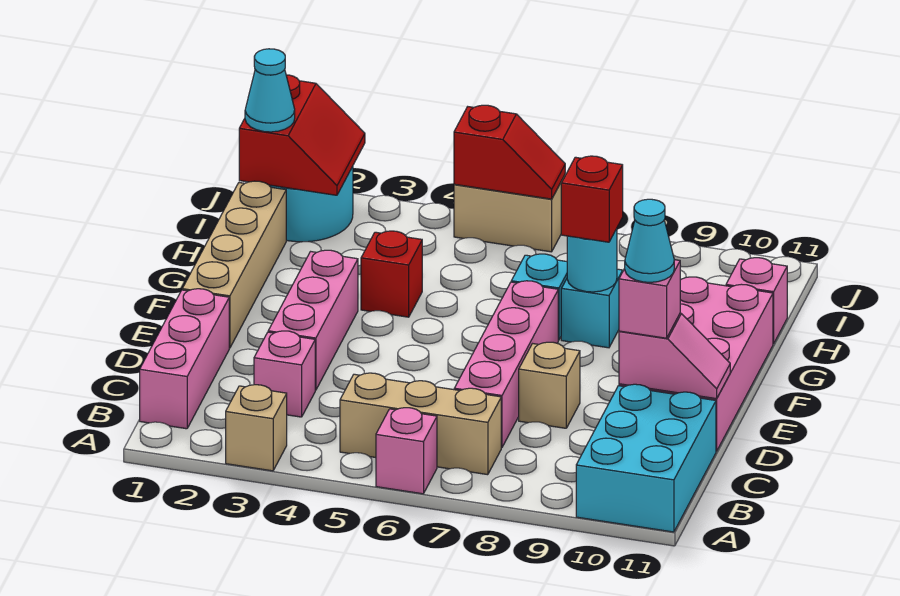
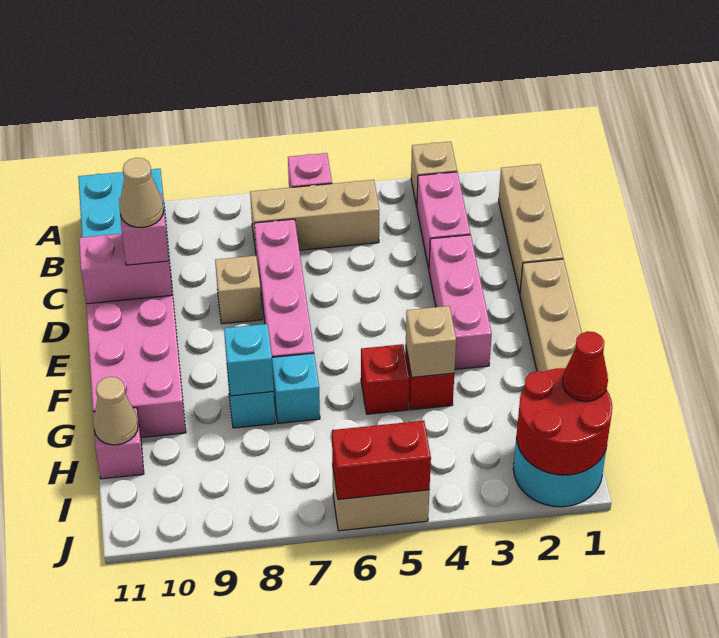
pink 1x3 brick [140,289,229,429] -> tan 1x3 brick [499,164,563,294]
pink 1x1 brick [254,331,315,417] -> pink 1x2 brick [417,172,470,269]
pink 1x2 slope [619,313,730,399] -> pink 1x2 brick [79,234,172,304]
cyan 1x1 cone [625,199,674,282] -> tan 1x1 cone [119,158,164,228]
none -> tan 1x1 brick [406,306,456,377]
cyan 1x1 round brick [567,229,617,292] -> cyan 1x1 brick [224,324,274,396]
red 1x1 brick [561,156,623,242] -> red 1x1 brick moved to [361,344,409,414]
none -> tan 1x1 cone [93,377,138,445]
red 2x2 slope [239,75,365,195] -> red 2x2 round brick [516,368,612,475]
cyan 1x1 cone [245,49,295,132] -> red 1x1 cone [563,331,608,401]
red 1x2 slope [454,105,565,199] -> red 1x2 brick [332,421,431,499]

